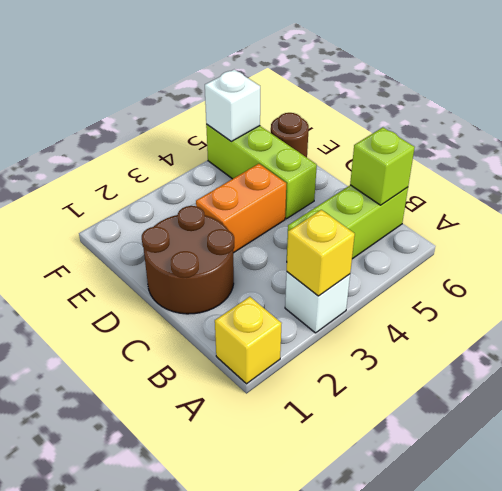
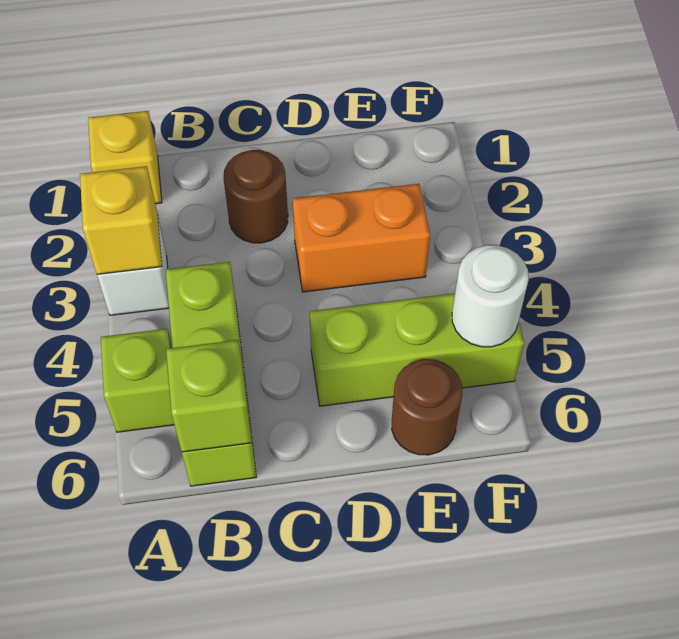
none -> lime 1x1 brick [101,329,174,432]
brown 2x2 round brick [142,206,234,314] -> brown 1x1 round brick [224,150,288,243]
orange 1x2 brick [196,164,286,253] -> orange 1x2 brick turned to [293,184,430,292]
white 1x1 brick [205,69,260,141] -> white 1x1 round brick [452,245,529,347]

